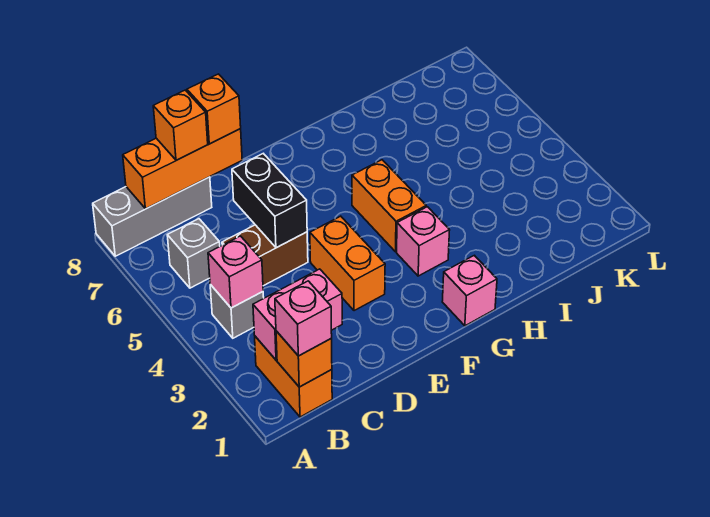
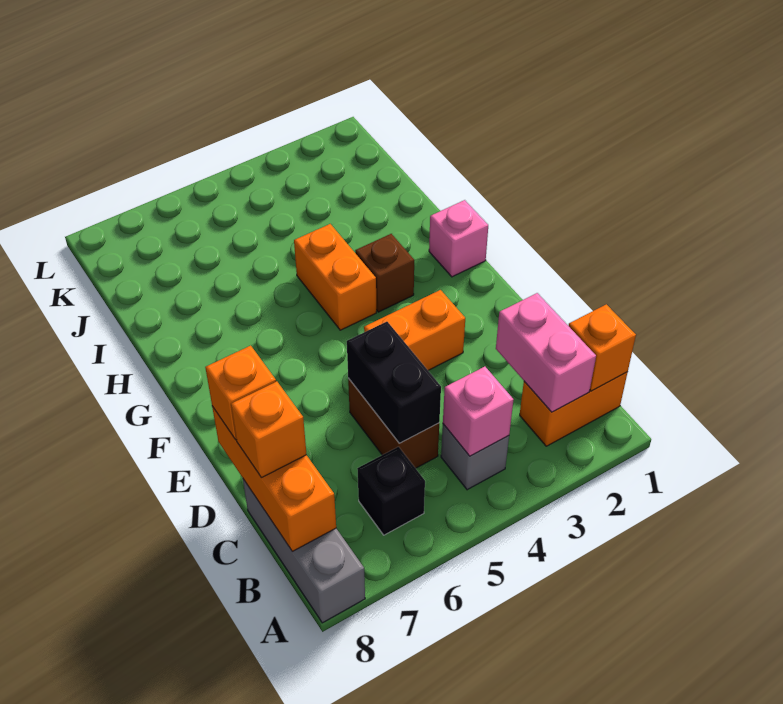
pink 1x1 brick [275,281,332,356] -> none
grey 1x1 brick [167,219,220,288] -> black 1x1 brick [357,447,425,535]
black 1x2 brick [232,154,307,248] -> black 1x2 brick turned to [347,322,441,443]
pink 1x1 brick [397,207,450,276] -> brown 1x1 brick [355,234,414,312]
orange 1x2 brick [352,160,426,252] -> orange 1x2 brick turned to [294,224,376,330]

